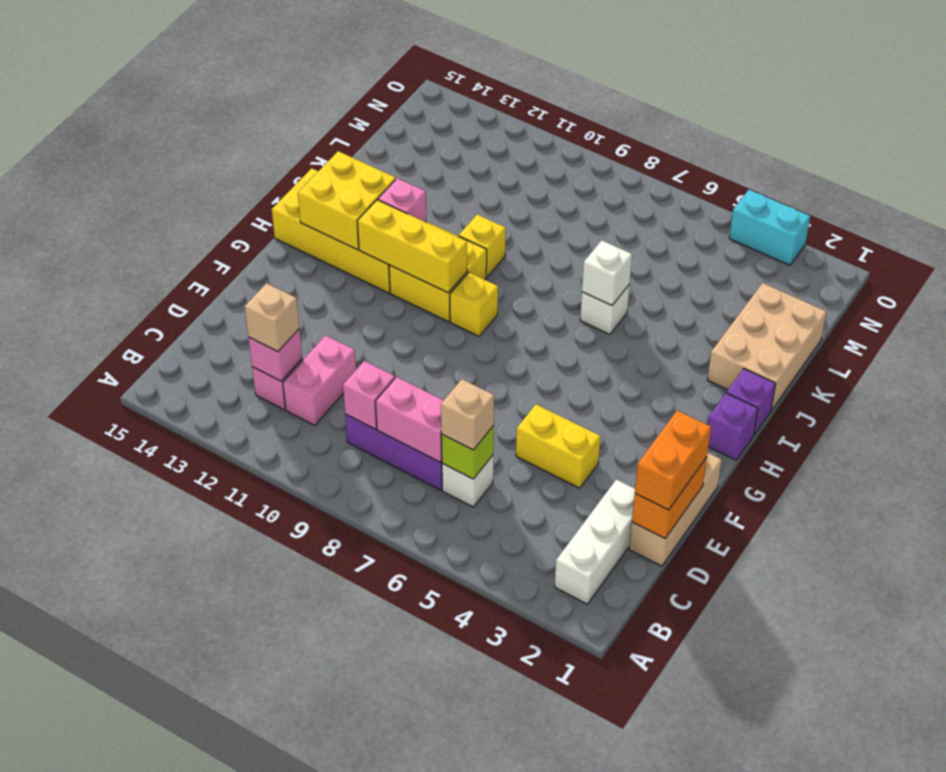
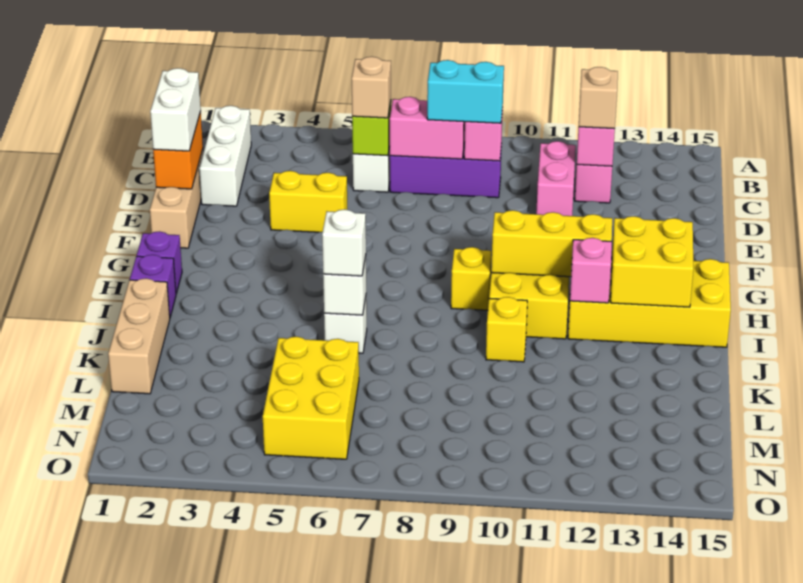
orange 1x2 brick [635,411,711,510] -> white 1x2 brick [150,68,201,151]
tan 2x3 brick [707,283,827,410] -> tan 1x3 brick [108,278,170,394]
none -> white 1x1 brick [322,210,366,276]
none -> yellow 2x3 brick [263,337,359,459]
cyan 1x2 brick [729,190,810,265] -> cyan 1x2 brick moved to [427,60,504,123]

